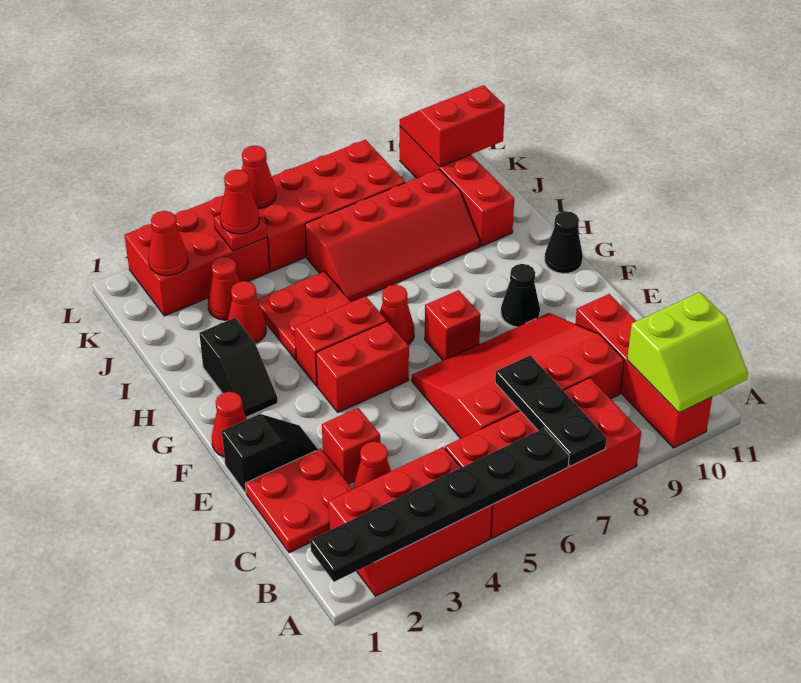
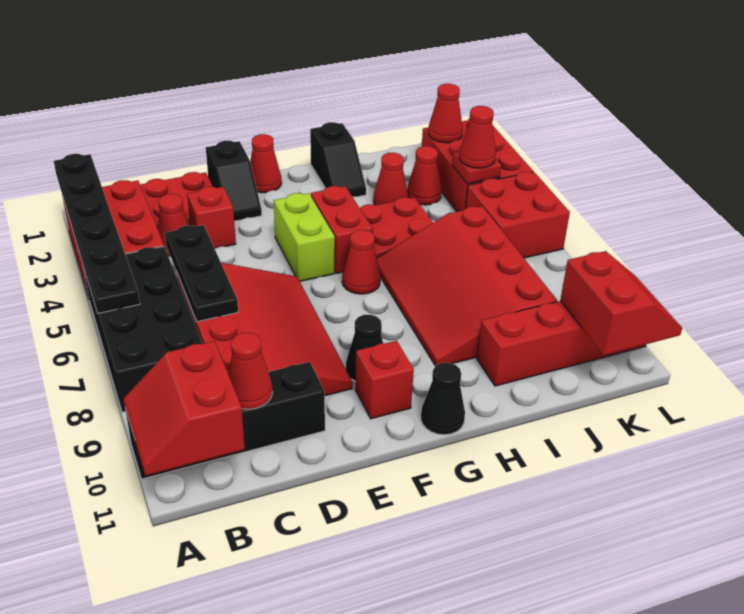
red 2x4 brick [445,378,641,538] -> black 2x4 brick [83,247,203,412]
black 1x3 plate [495,355,606,466] -> black 1x3 plate turned to [165,225,238,322]
red 1x4 brick [575,294,712,448] -> black 1x4 brick [125,362,325,479]
lime 2x2 slope [627,292,748,413] -> red 2x2 slope [124,341,245,475]
red 1x2 brick [316,321,409,412] -> lime 1x2 brick [274,193,335,281]
red 1x1 brick [425,290,481,360] -> red 1x1 brick moved to [355,341,414,419]
black 1x2 slope [199,318,278,417] -> black 1x2 slope turned to [310,122,366,197]
red 2x4 slope [305,169,480,302] -> red 3x4 slope [377,206,557,366]
red 2x4 brick [258,140,405,272] -> red 2x2 brick [466,172,570,258]
red 1x1 cone [242,146,276,208] -> red 1x1 cone moved to [228,333,273,409]

